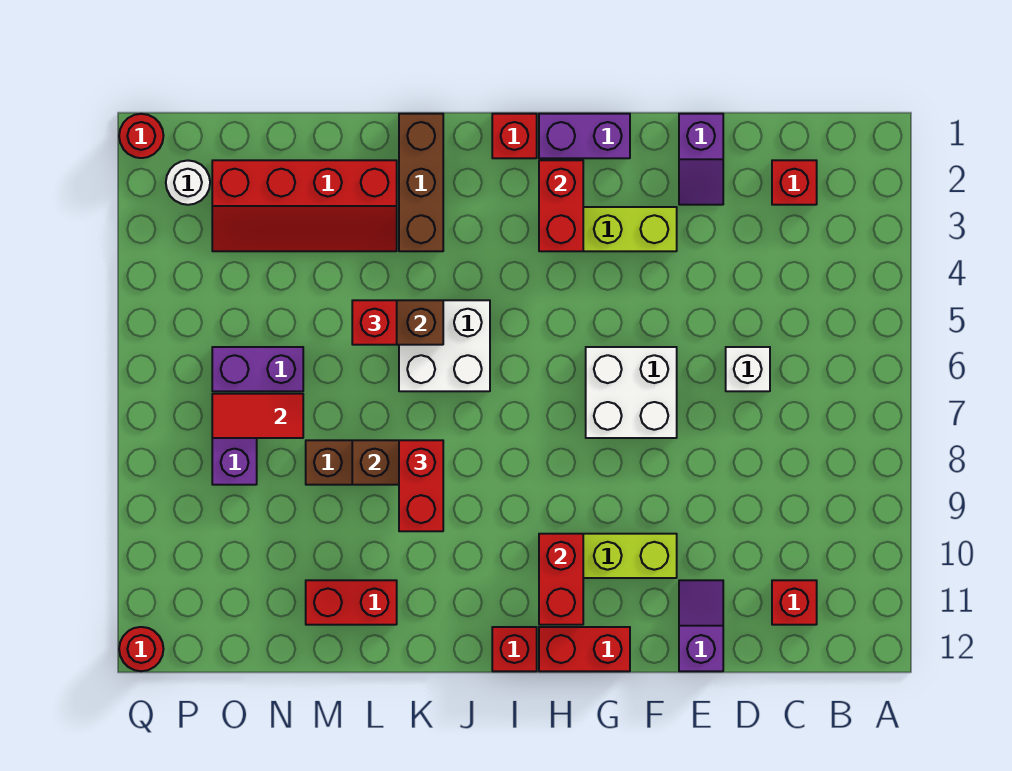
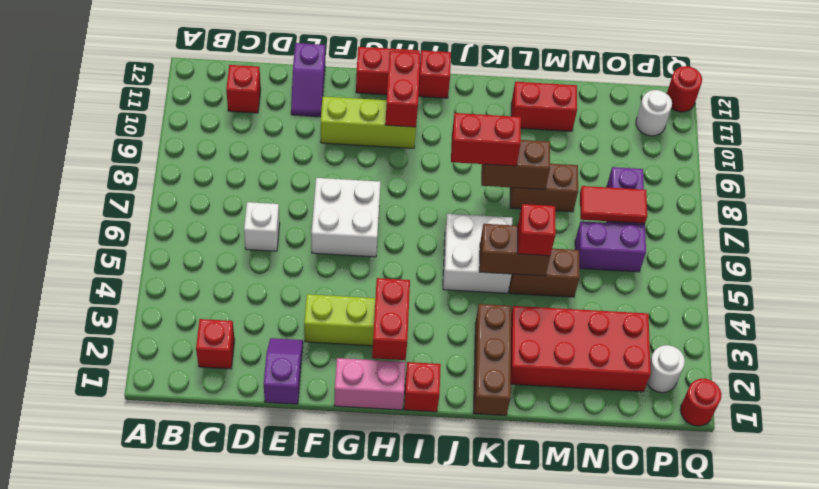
purple 1x2 brick [539,114,630,158] -> pink 1x2 brick [334,358,405,410]
red 1x2 brick [399,440,443,531] -> red 1x2 brick turned to [451,113,521,166]
red 2x4 slope [212,160,397,251] -> red 2x4 brick [511,306,651,392]
none -> brown 1x2 brick [509,249,580,297]
none -> white 1x1 round brick [636,90,672,136]

